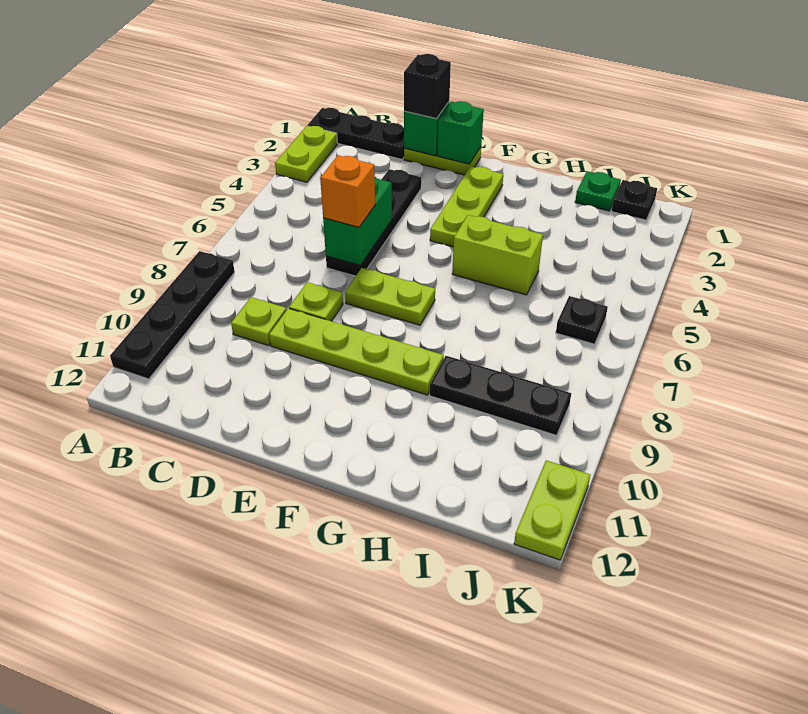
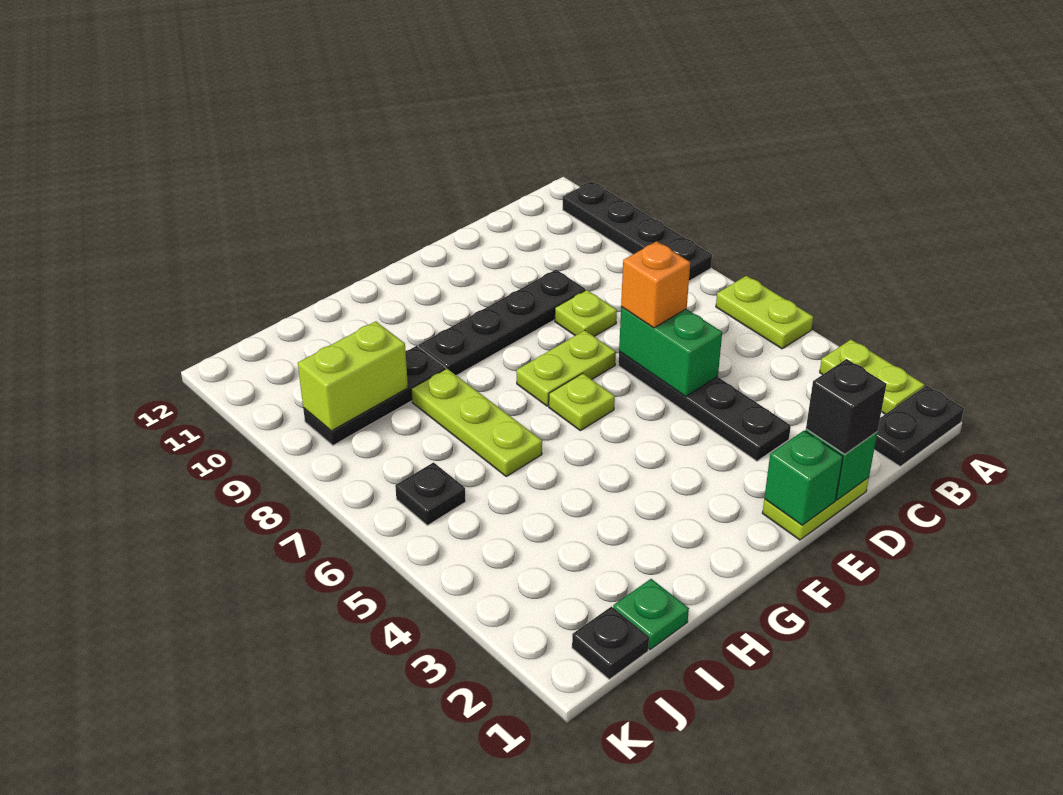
black 1x3 plate [308,108,404,159] -> black 1x2 plate [874,386,964,466]
lime 1x1 plate [231,297,286,345] -> lime 1x1 plate moved to [549,373,615,431]
lime 1x4 plate [269,308,444,395] -> black 1x4 plate [419,270,585,376]
lime 1x3 plate [430,166,503,247] -> lime 1x3 plate moved to [411,369,542,476]
lime 1x2 brick [452,215,543,295] -> lime 1x2 brick moved to [298,321,408,431]
lime 1x2 plate [514,460,590,560] -> lime 1x2 plate moved to [716,276,813,349]

